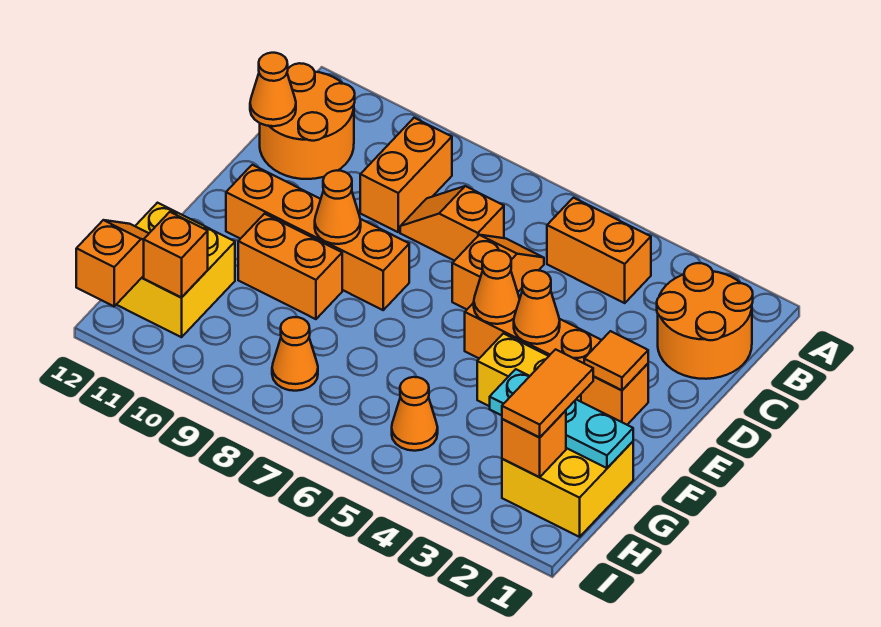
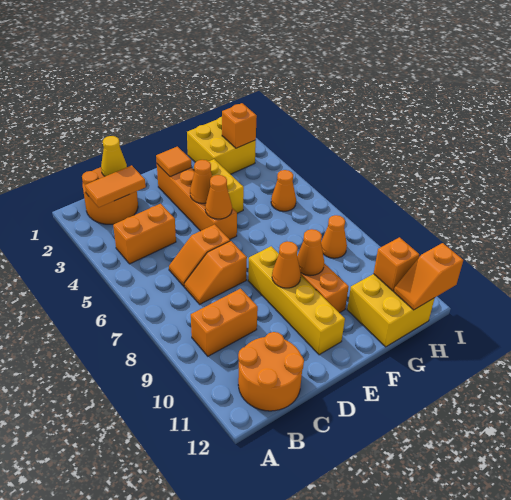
orange 1x2 brick [547,198,651,303] -> orange 1x2 brick turned to [113,204,176,264]
none -> yellow 1x1 cone [101,136,127,176]
orange 1x2 slope [400,186,504,261] -> orange 1x2 slope turned to [184,241,247,304]
orange 1x1 cone [250,53,296,126] -> orange 1x1 cone moved to [297,229,324,276]
orange 1x4 brick [226,165,409,310] -> yellow 1x4 brick [248,246,345,355]
cyan 1x3 plate [490,369,633,468] -> none
orange 1x2 tile [502,349,593,437] -> orange 1x2 tile moved to [85,165,146,207]

